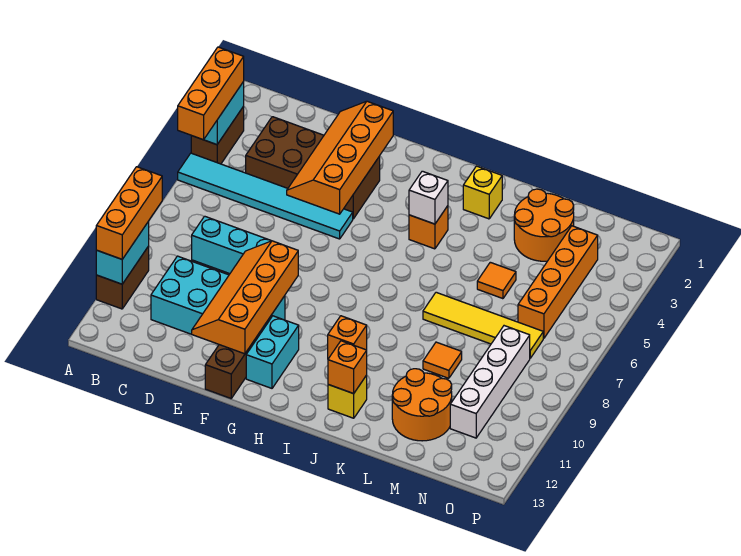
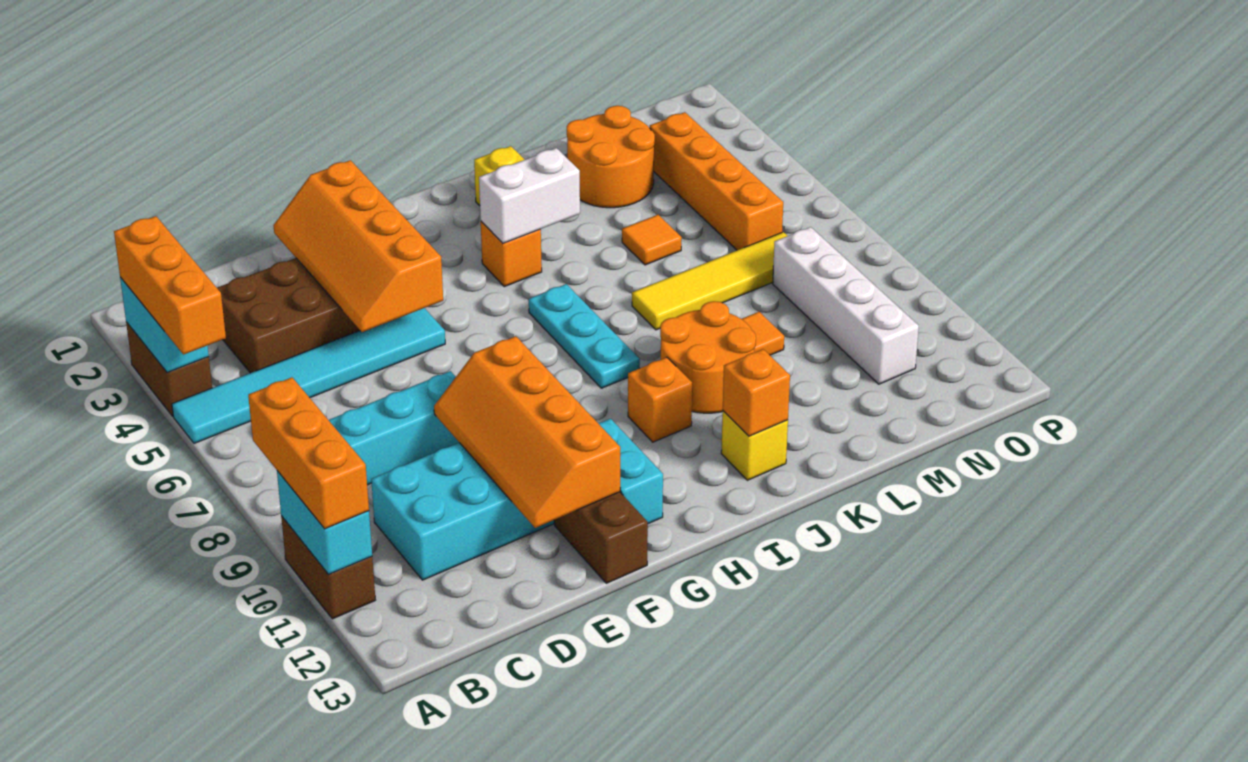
white 1x1 brick [409,171,448,224] -> white 1x2 brick [479,148,580,243]
none -> cyan 1x3 plate [529,284,640,388]
orange 2x2 round brick [392,369,452,441] -> orange 2x2 round brick moved to [660,301,756,413]

